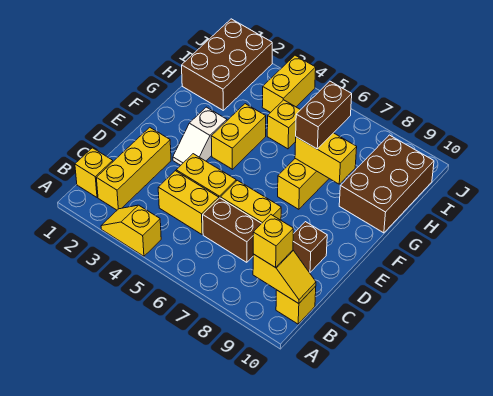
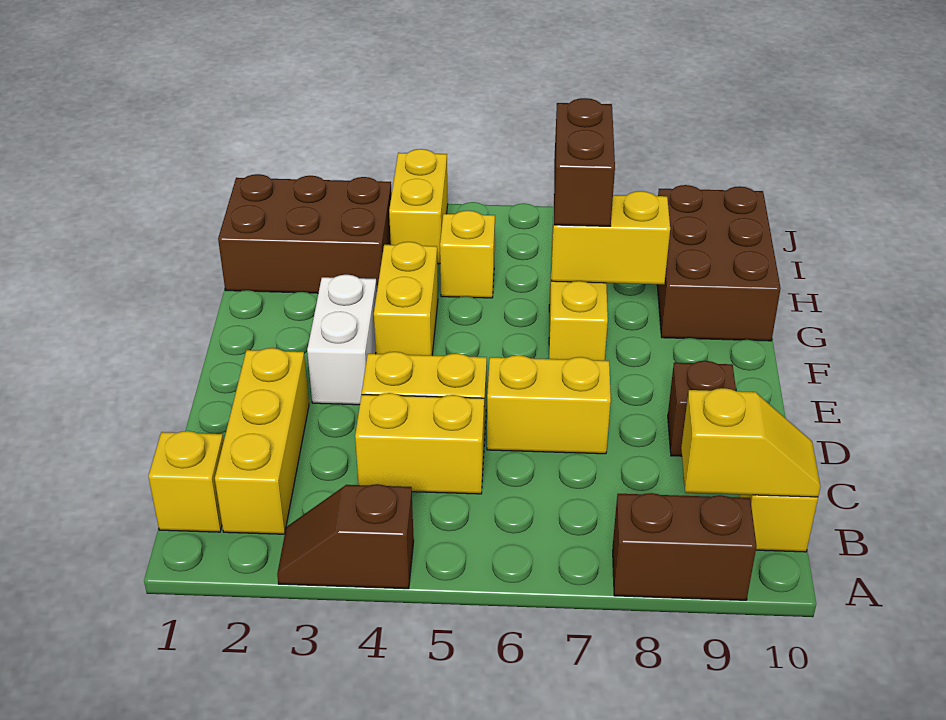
yellow 1x2 slope [101,205,161,256] -> brown 1x2 slope [277,484,414,589]
yellow 1x1 brick [253,215,294,268] -> none
brown 1x2 brick [203,198,262,262] -> brown 1x2 brick moved to [613,493,757,600]
white 1x2 slope [173,107,227,165] -> white 1x2 brick [307,275,377,405]
brown 2x3 brick [182,19,272,110] -> brown 2x3 brick turned to [218,174,392,293]

